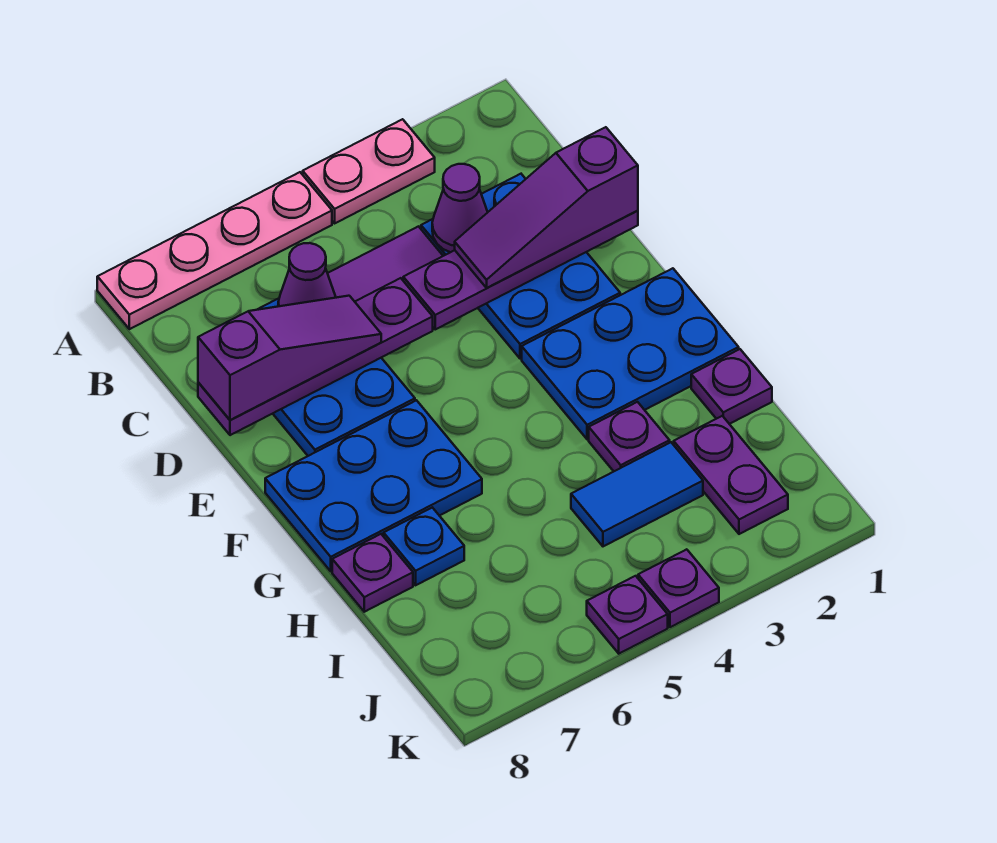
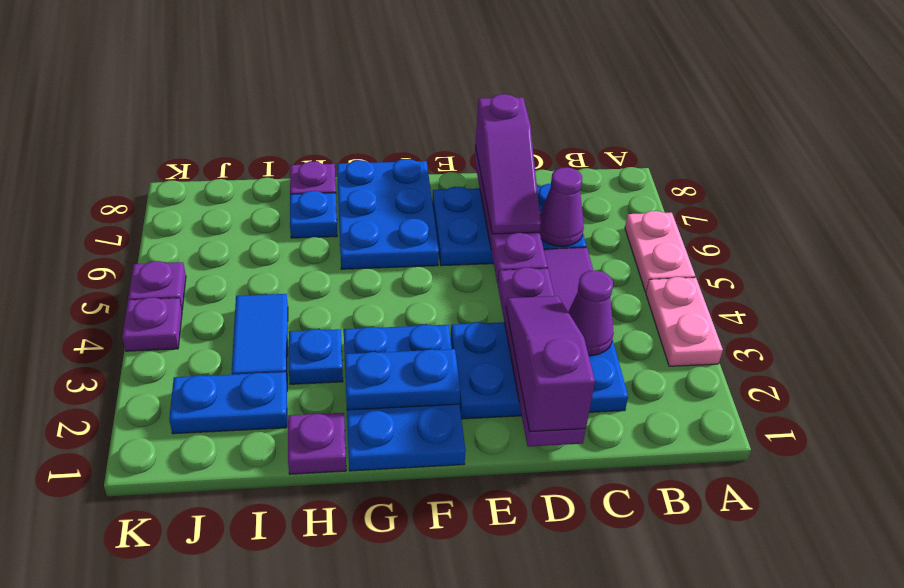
pink 1x4 plate [97,172,332,329] -> pink 1x2 plate [625,211,695,292]
none -> blue 1x2 plate [345,349,460,410]
purple 1x1 plate [589,402,670,471] -> blue 1x1 plate [289,329,343,384]
purple 1x2 plate [674,416,788,534] -> blue 1x2 plate [169,372,287,434]

